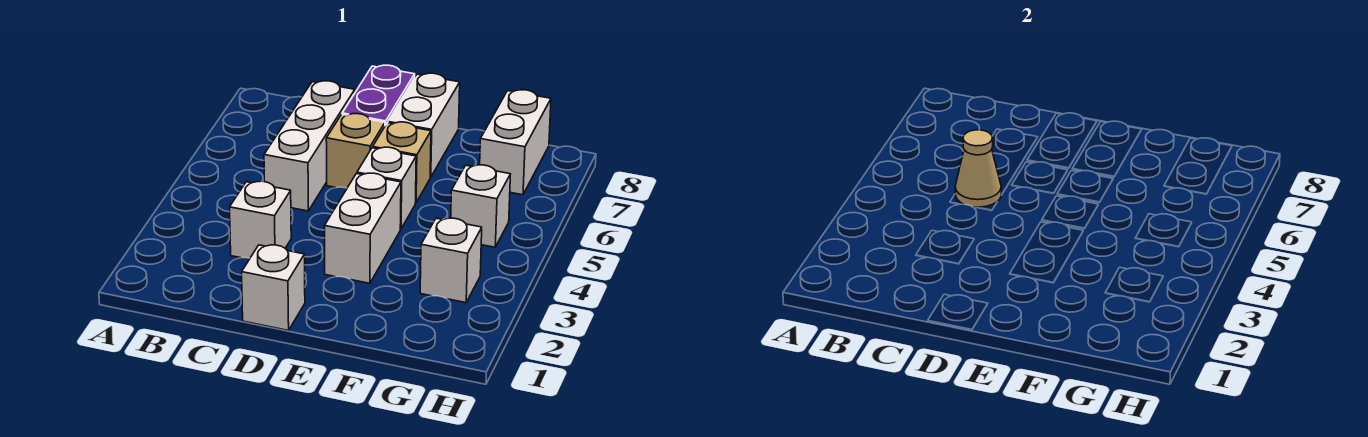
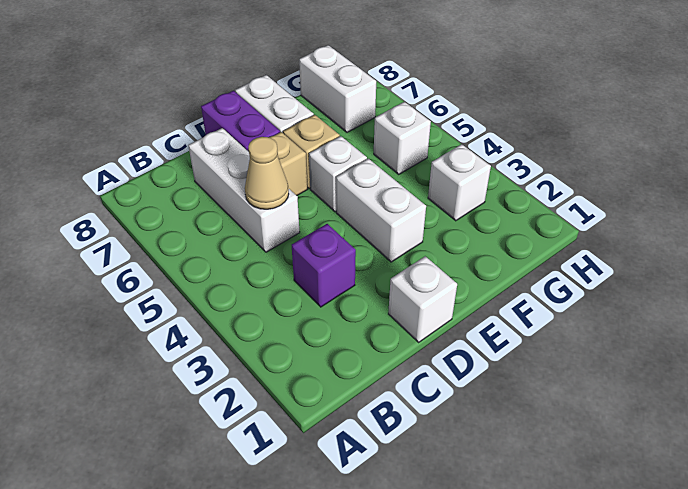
white 1x1 brick [230,181,291,258] -> purple 1x1 brick [292,224,356,307]

